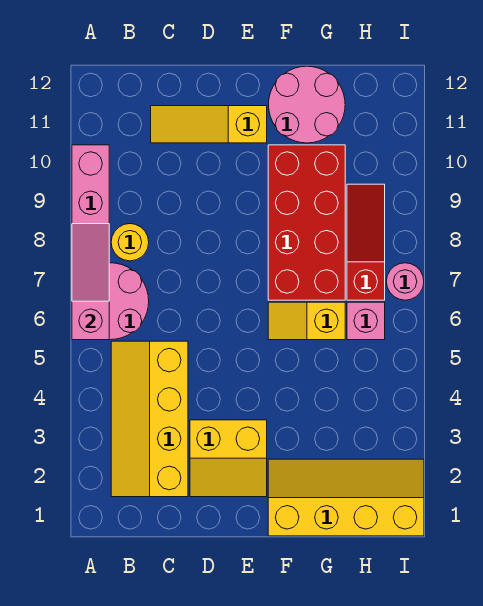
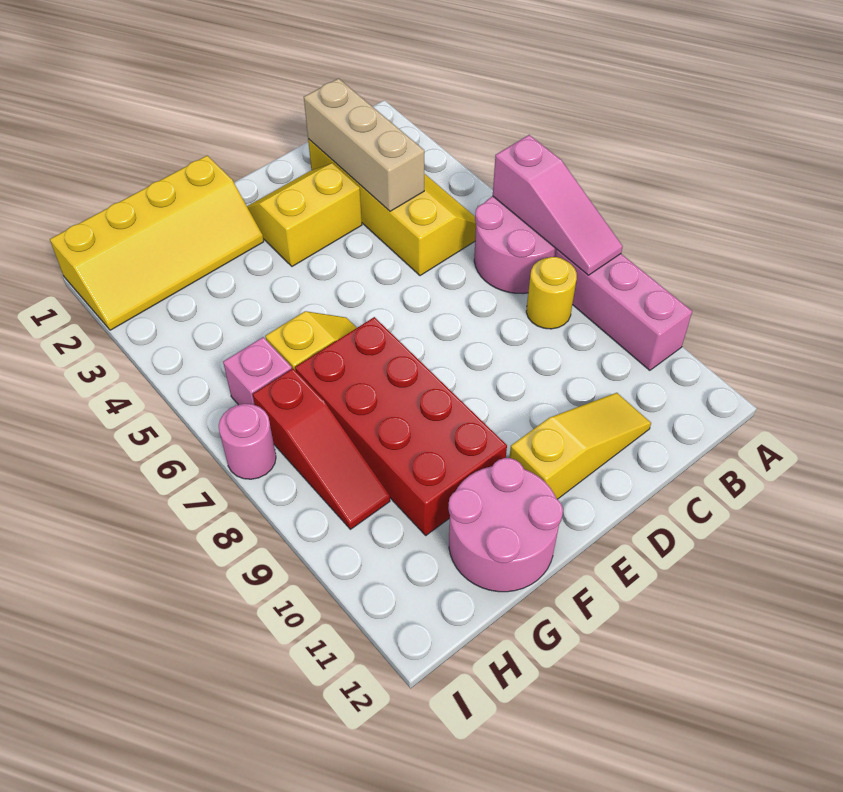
none -> tan 1x3 brick [304,78,424,211]

